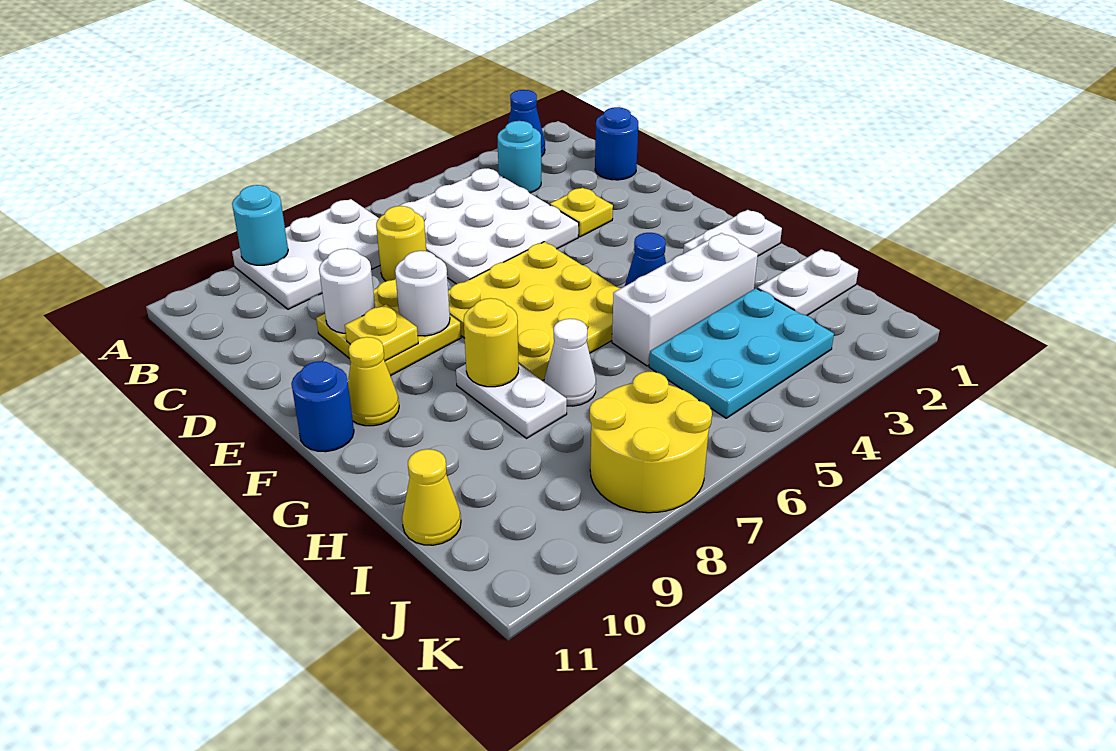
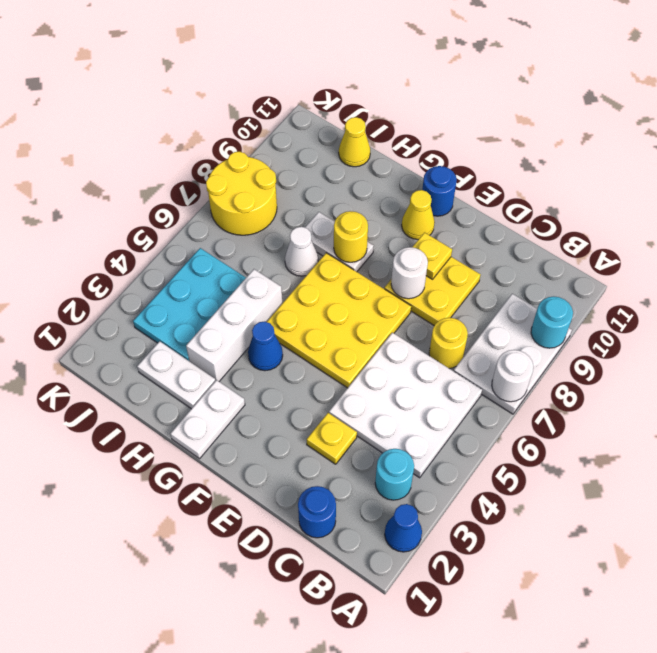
white 1x1 round brick [319,249,375,333] -> white 1x1 round brick moved to [492,350,533,402]
white 1x2 plate [757,249,858,315] -> white 1x2 plate turned to [137,341,215,409]

